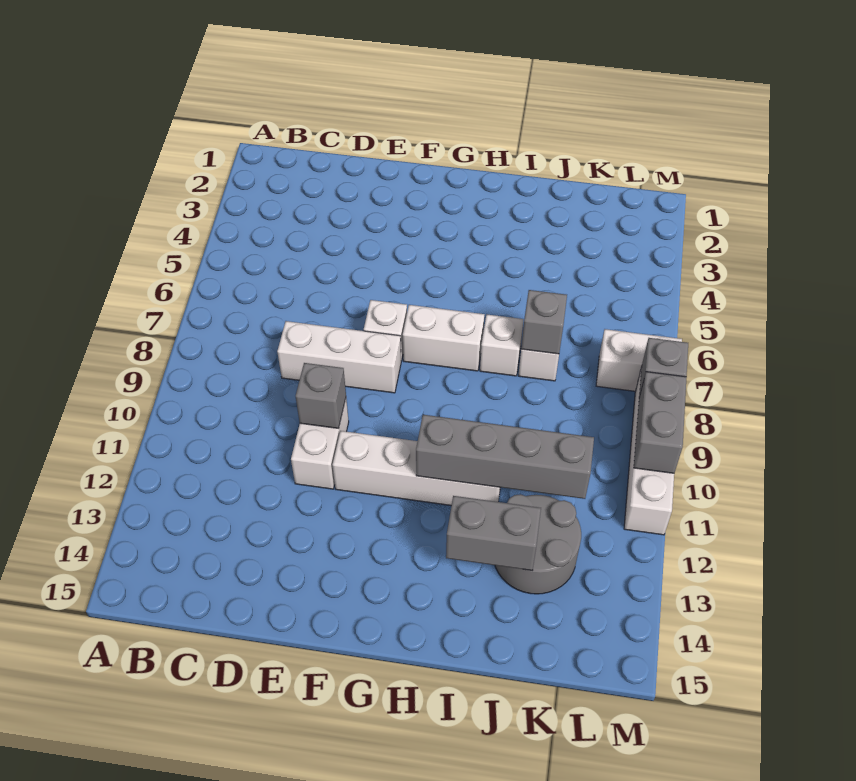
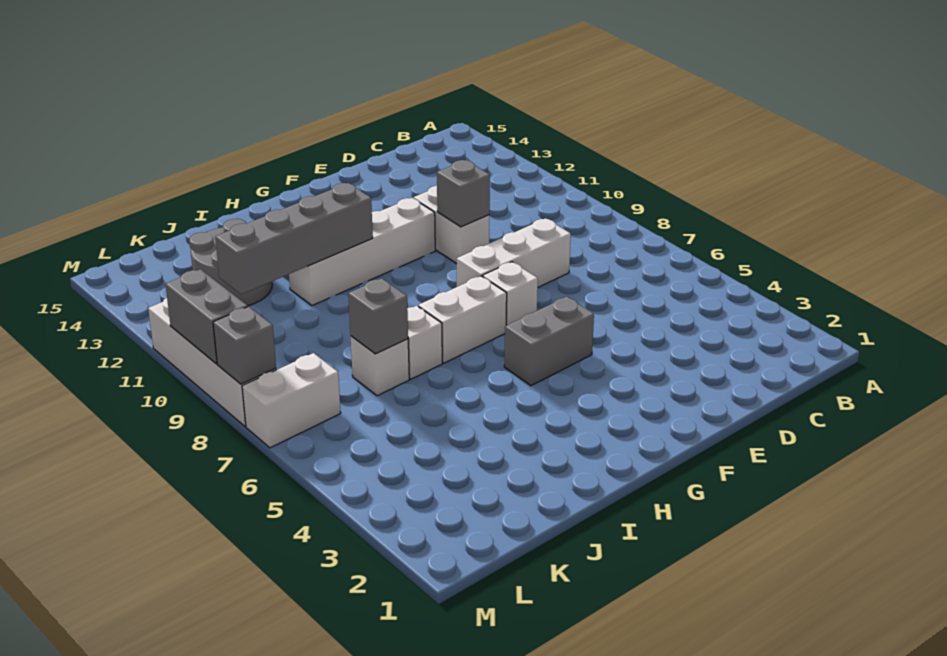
grey 1x2 brick [446,496,541,571] -> grey 1x2 brick moved to [504,297,594,386]

